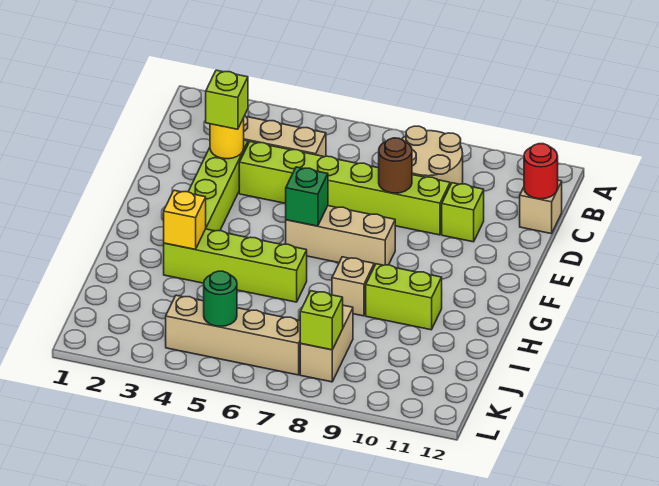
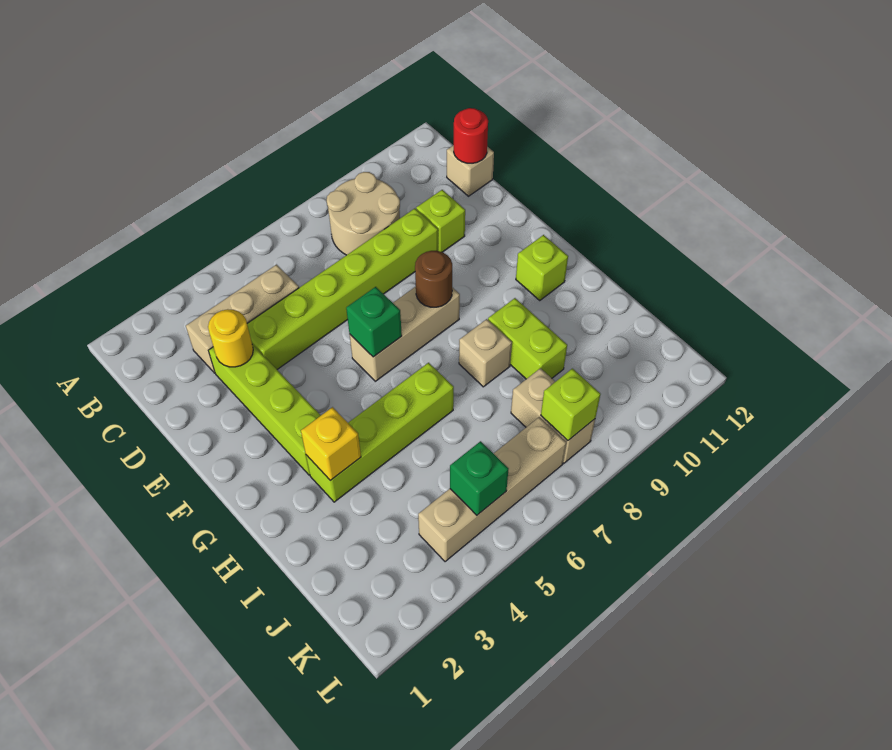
lime 1x1 brick [206,70,248,129] -> lime 1x1 brick moved to [516,235,568,300]
brown 1x1 round brick [379,138,412,193] -> brown 1x1 round brick moved to [415,251,452,307]
lime 1x2 brick [366,264,442,330] -> lime 1x2 brick turned to [488,298,567,379]
green 1x1 round brick [204,271,237,326] -> green 1x1 brick [450,441,508,515]

